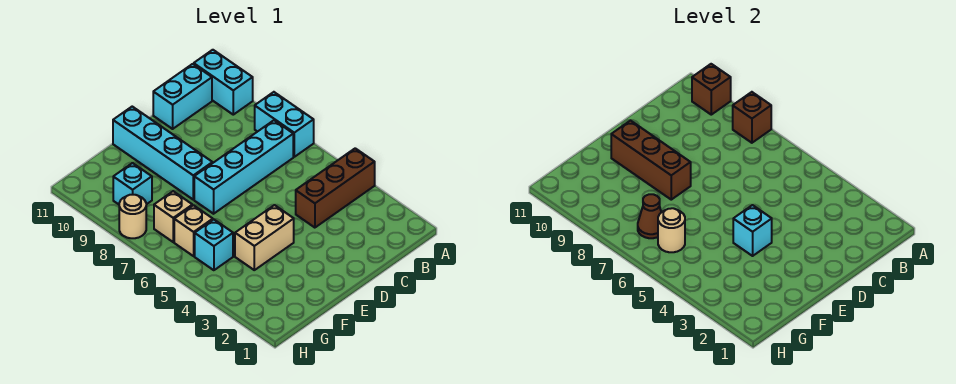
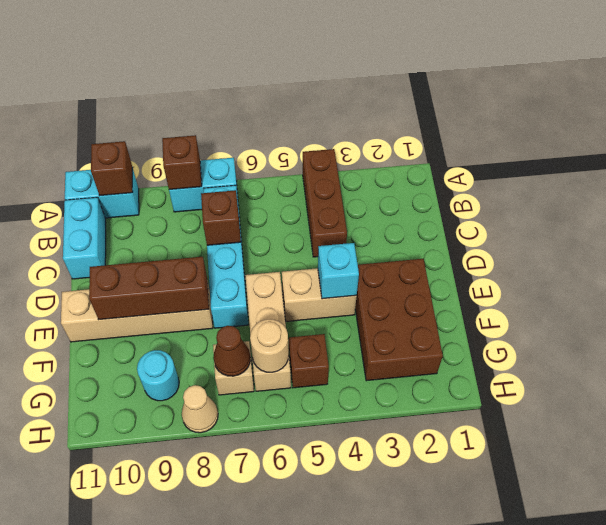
none -> brown 1x1 brick [201,190,241,245]
none -> brown 2x3 brick [355,259,443,381]
tan 1x2 brick [235,205,294,270] -> tan 1x2 brick turned to [282,268,357,321]
cyan 1x4 brick [113,107,213,200] -> tan 1x4 brick [61,280,213,342]
cyan 1x1 brick [195,219,233,270] -> brown 1x1 brick [289,334,329,388]
tan 1x1 brick [174,205,213,256] -> tan 1x3 brick [245,272,291,391]
cyan 1x1 brick [113,163,152,204] -> cyan 1x1 round brick [137,350,179,401]
tan 1x1 round brick [119,195,146,238] -> tan 1x1 cone [182,385,218,433]

